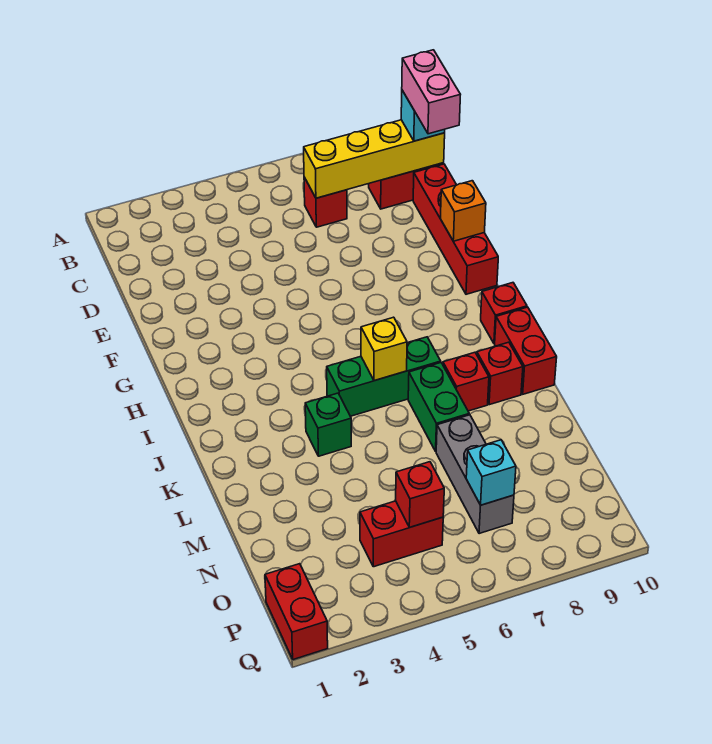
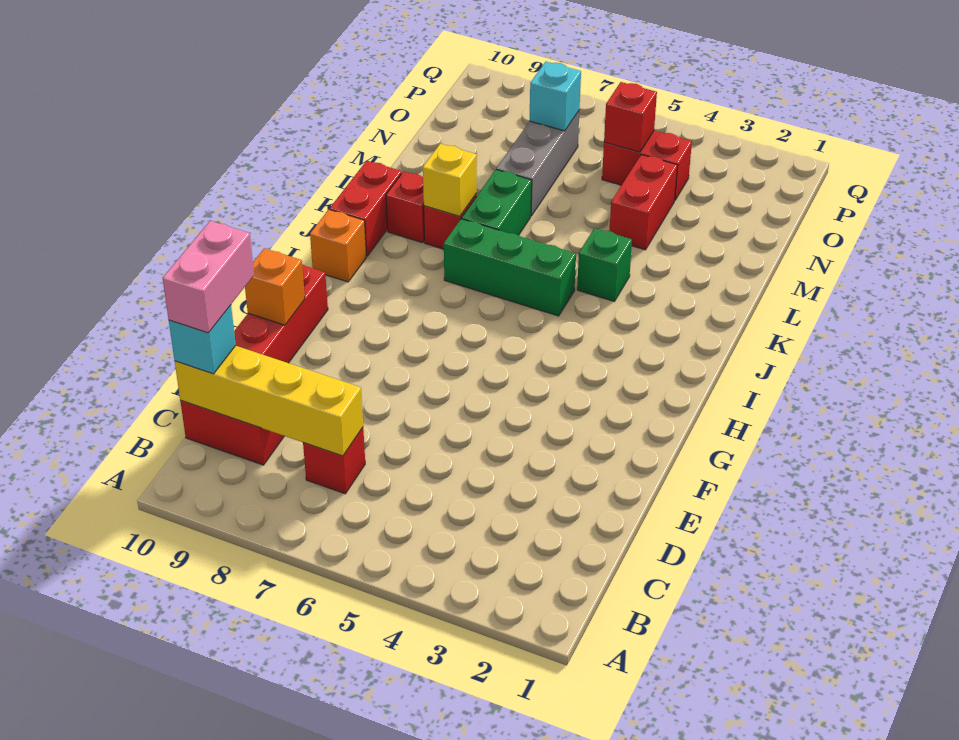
red 1x1 brick [481,283,527,344] -> orange 1x1 brick [310,209,366,282]
yellow 1x1 brick [361,317,407,381] -> yellow 1x1 brick moved to [423,144,477,216]
red 1x2 brick [265,564,328,660] -> red 1x2 brick moved to [609,155,678,250]

